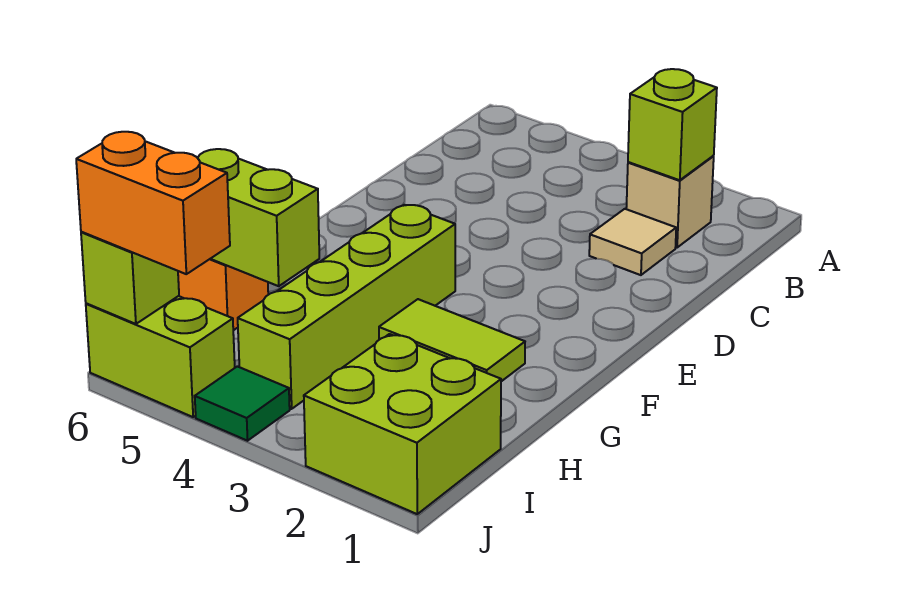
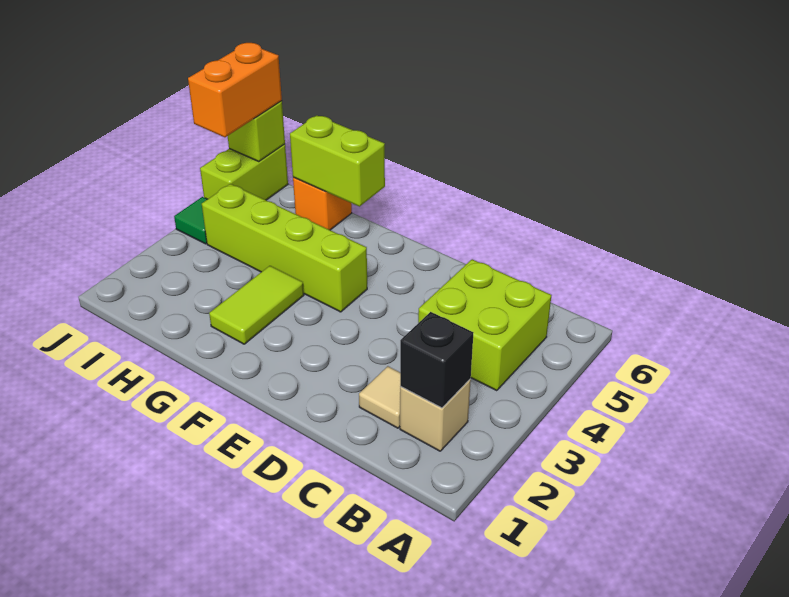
lime 1x1 brick [628,69,717,180] -> black 1x1 brick [400,312,473,408]
lime 1x2 brick [198,149,319,286] -> lime 1x2 brick turned to [290,115,385,207]
lime 2x2 brick [304,334,501,514] -> lime 2x2 brick moved to [418,259,552,391]

